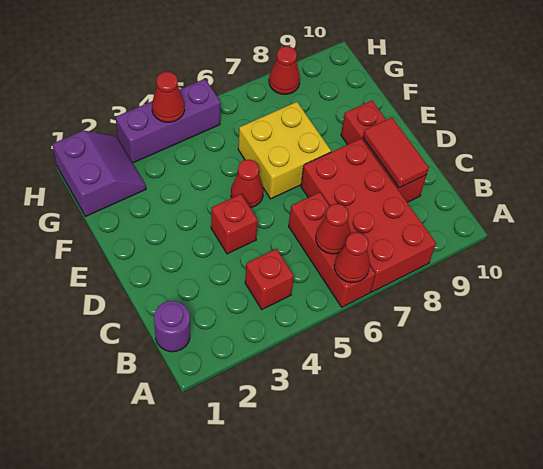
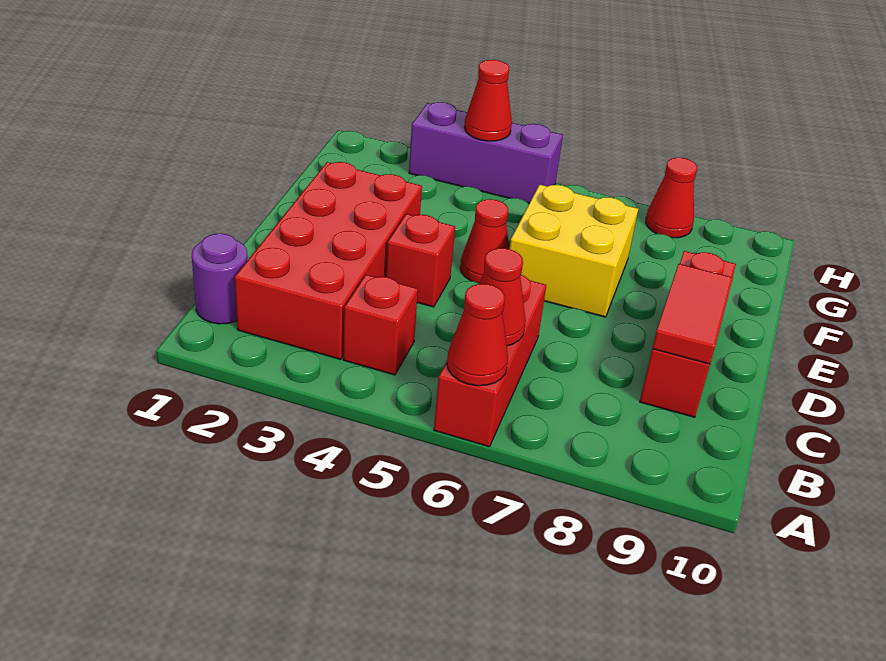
red 2x4 brick [301,139,436,292] -> red 2x4 brick moved to [235,162,422,359]
purple 2x2 slope [52,131,146,216] -> none

